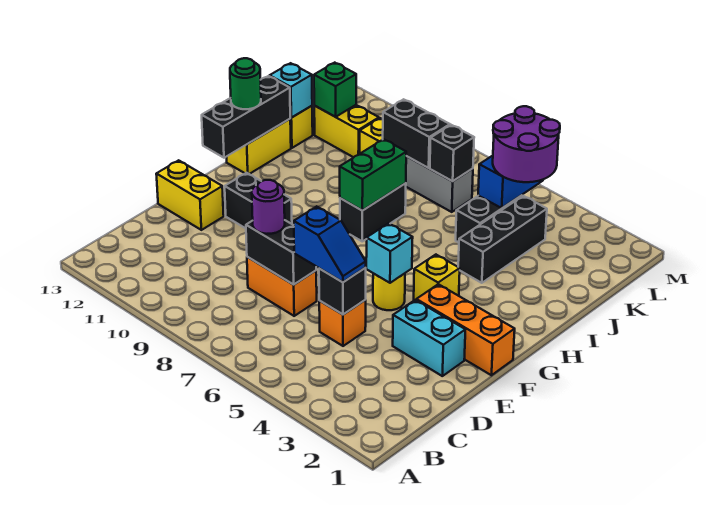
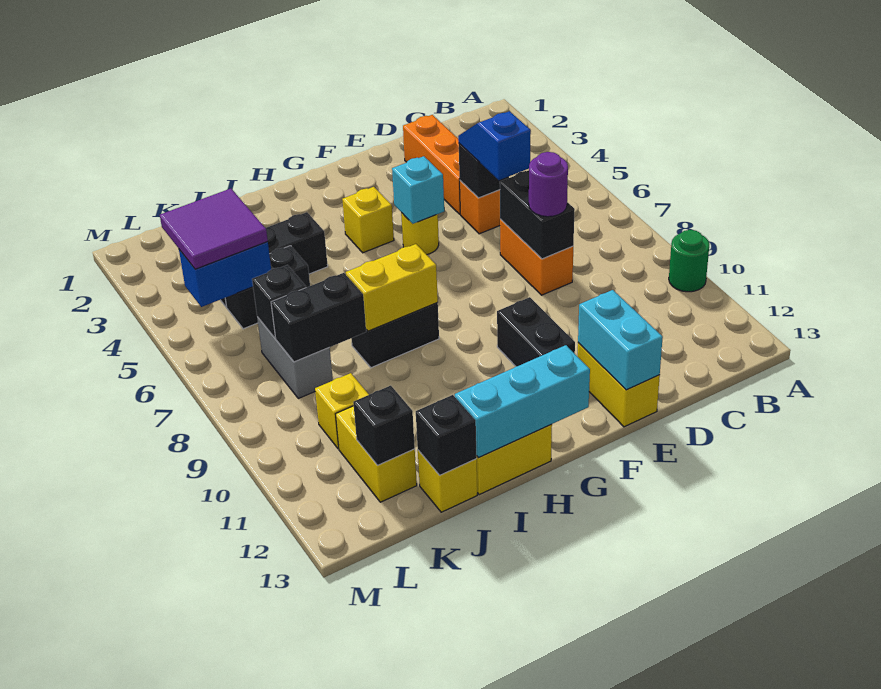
cyan 1x2 brick [393,300,465,376] -> cyan 1x2 brick moved to [578,290,663,390]
orange 1x3 brick [416,284,515,375] -> orange 1x3 brick moved to [403,115,460,214]
black 1x3 brick [202,76,290,158] -> cyan 1x3 brick [455,345,590,458]
green 1x2 brick [340,139,406,211] -> yellow 1x2 brick [346,244,438,331]
green 1x1 round brick [230,58,261,109] -> green 1x1 round brick moved to [669,230,709,292]
cyan 1x1 brick [270,63,312,118] -> black 1x1 brick [416,395,477,475]
purple 2x2 round brick [493,106,560,182] -> purple 2x2 tile [160,189,268,269]
black 1x2 brick [383,99,450,168] -> black 1x2 brick turned to [271,273,366,362]
green 1x1 brick [314,63,356,117] -> black 1x1 brick [353,386,415,465]

